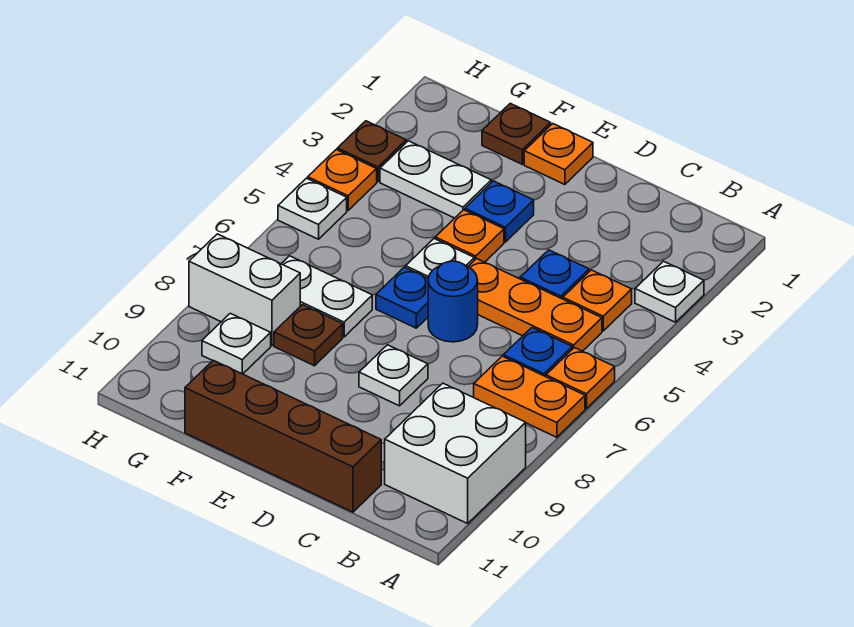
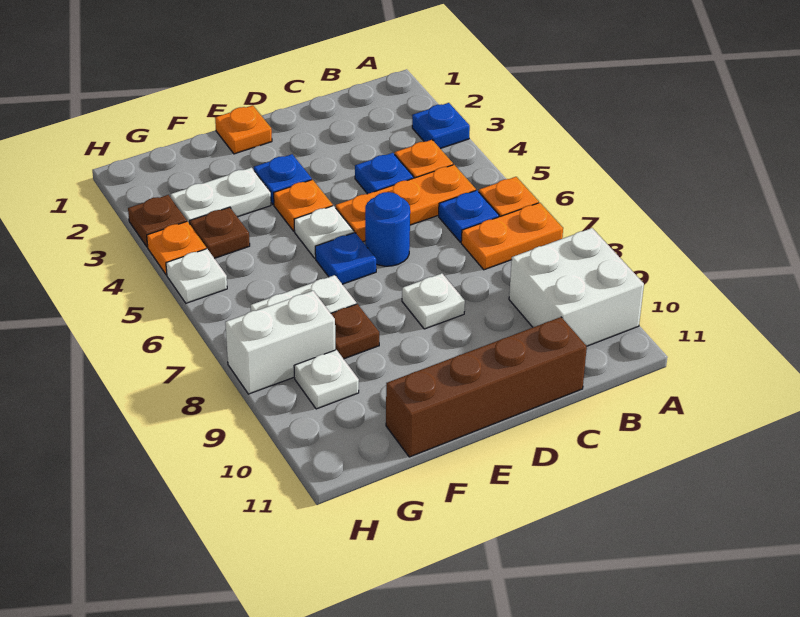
white 1x1 plate [635,261,704,322] -> blue 1x1 plate [412,103,470,149]
brown 1x1 plate [482,103,551,164] -> brown 1x1 plate moved to [190,207,250,258]

